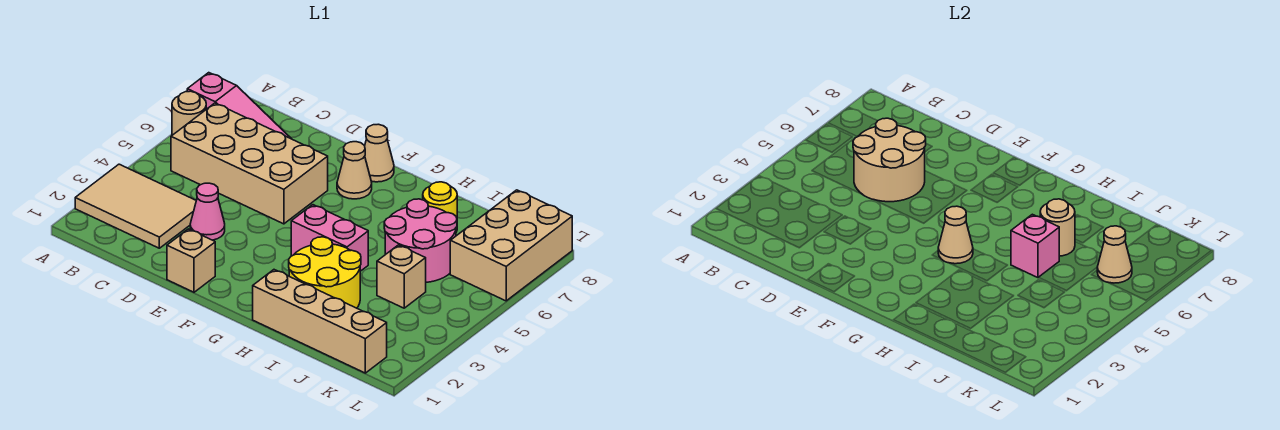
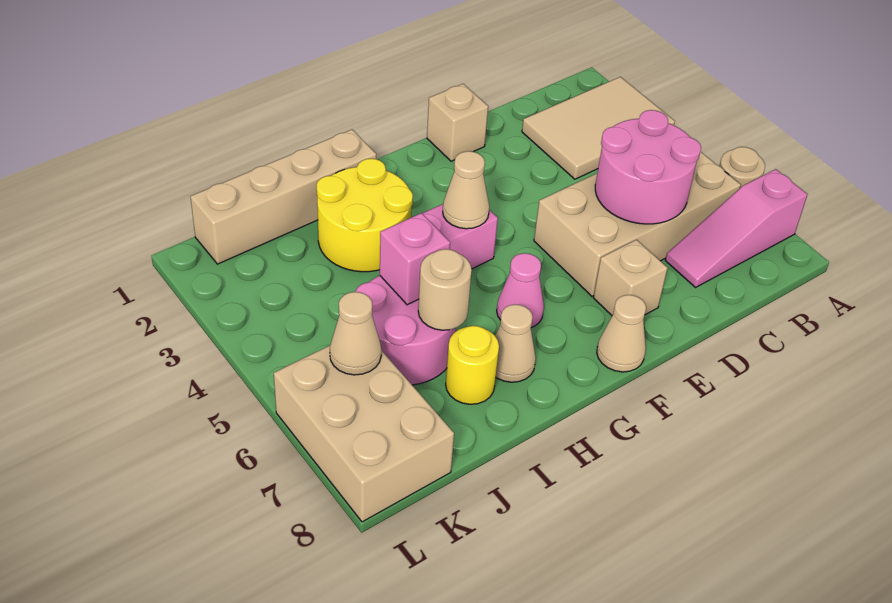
tan 2x2 round brick [853,118,926,202] -> pink 2x2 round brick [595,110,701,224]
pink 1x1 cone [190,183,225,240] -> pink 1x1 cone moved to [497,253,544,327]
tan 1x1 cone [337,142,372,199] -> tan 1x1 cone moved to [495,305,536,382]
tan 1x1 brick [377,245,426,308] -> tan 1x1 brick moved to [593,240,668,316]

